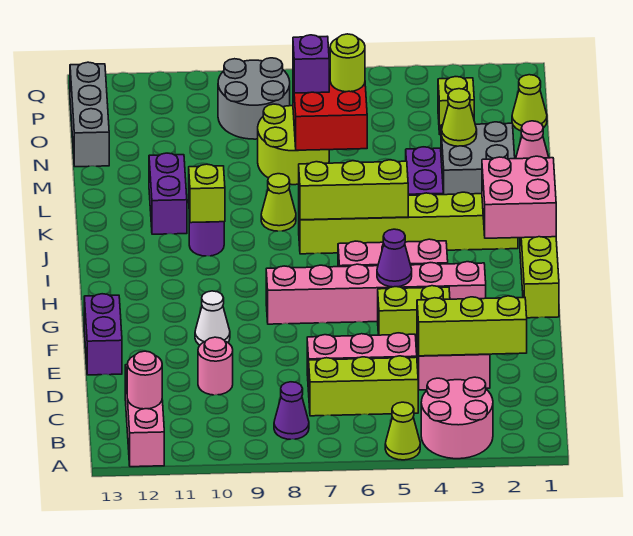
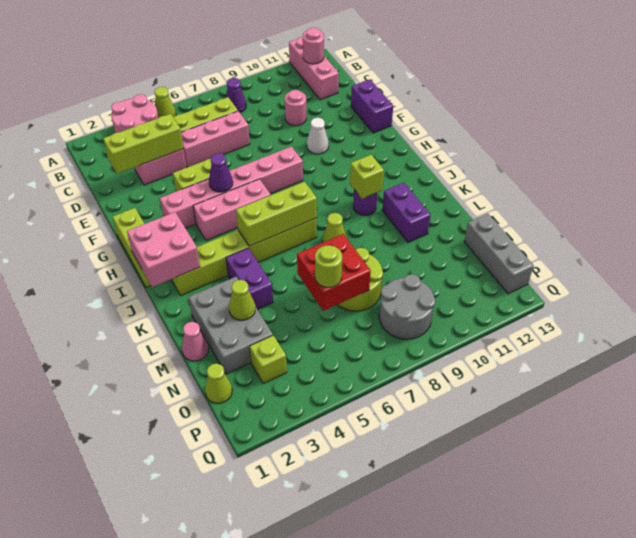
grey 2x2 brick [441,122,515,195] -> grey 2x3 brick [189,277,273,374]
purple 1x1 brick [293,35,329,93] -> none

